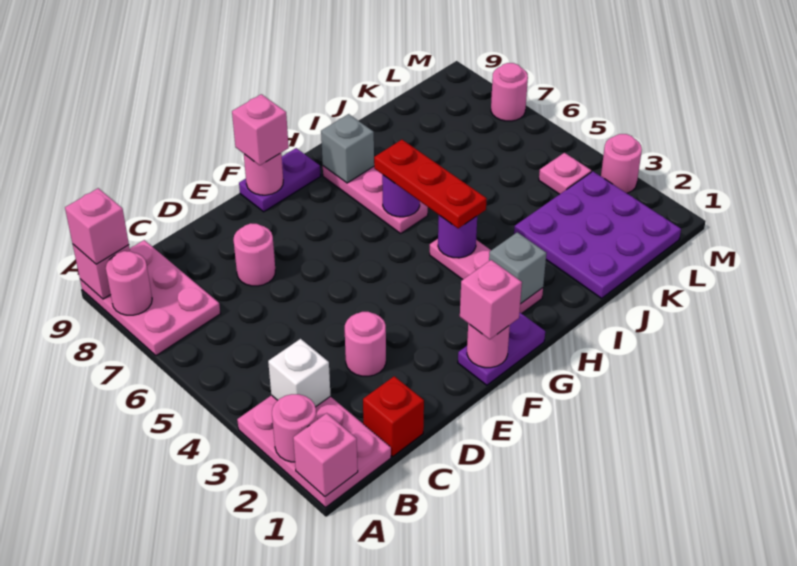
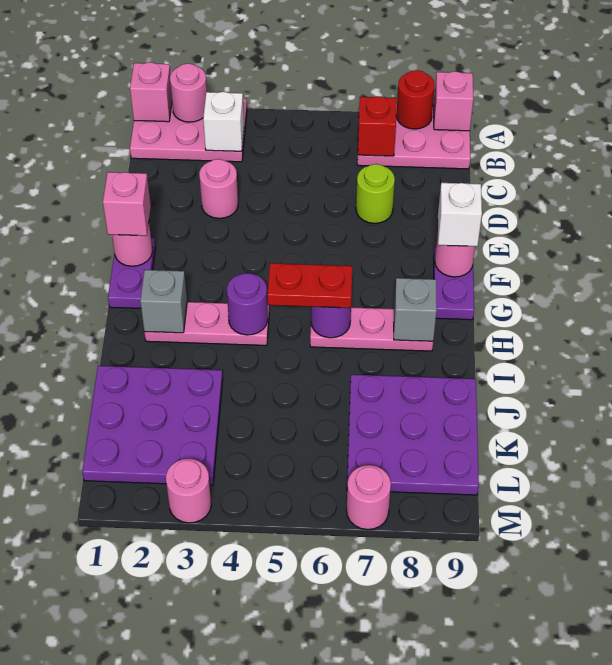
pink 1x1 round brick [106,251,152,315] -> red 1x1 round brick [396,70,435,129]
pink 1x1 brick [65,188,129,264] -> none
red 1x1 brick [363,376,424,456] -> red 1x1 brick moved to [358,96,396,156]
pink 1x1 round brick [233,223,275,286] -> lime 1x1 round brick [356,164,395,223]
pink 1x1 brick [232,94,289,165] -> white 1x1 brick [438,183,482,246]
red 1x3 plate [374,140,487,228] -> red 1x2 plate [267,263,352,308]
none -> purple 3x3 plate [347,374,479,495]
pink 1x1 plate [539,153,591,194] -> none

